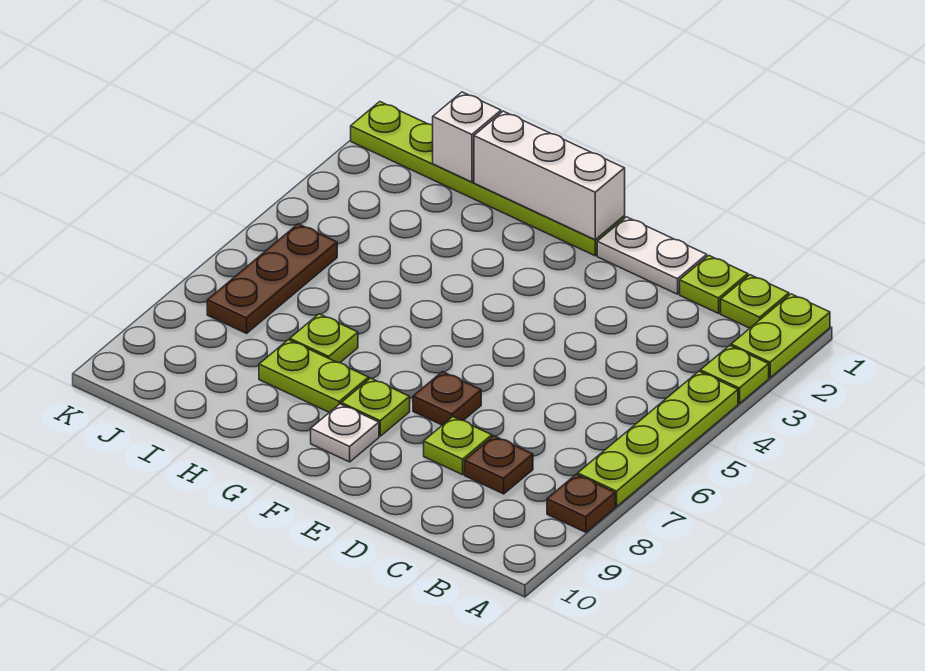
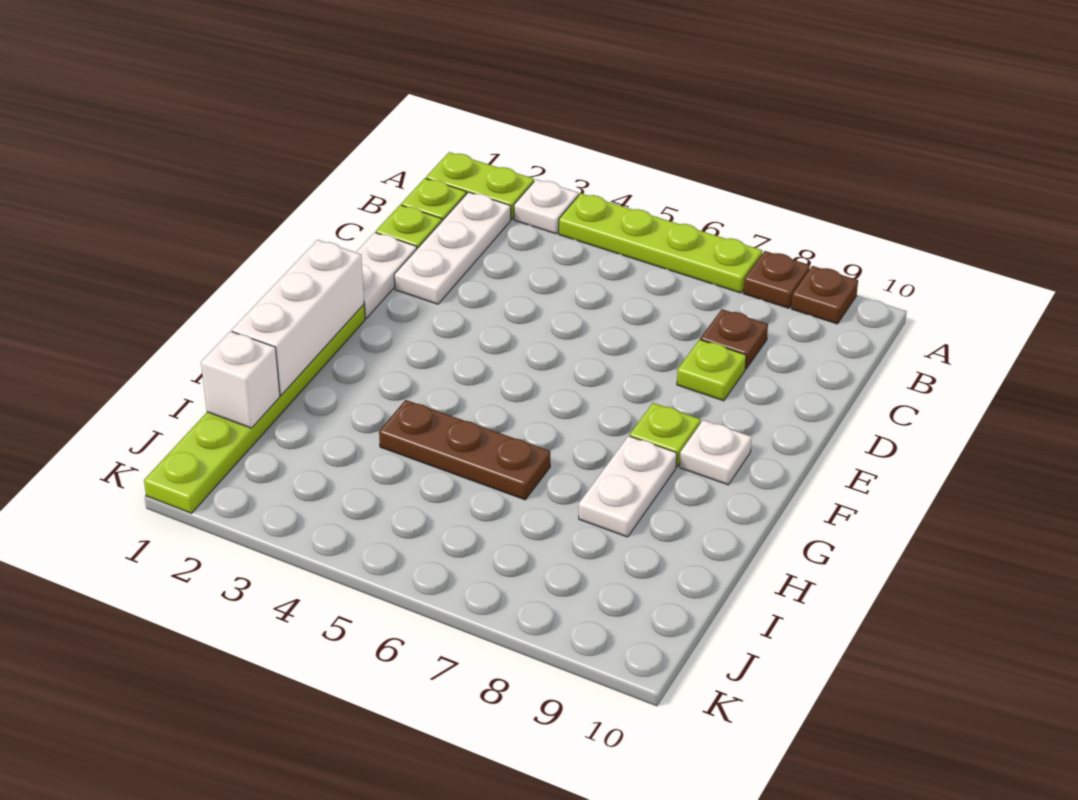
lime 1x1 plate [700,345,769,404] -> white 1x1 plate [514,179,578,234]
none -> white 1x3 plate [394,192,511,304]
brown 1x1 plate [413,372,481,425] -> brown 1x1 plate moved to [791,266,858,324]
lime 1x2 plate [259,340,369,413] -> white 1x2 plate [579,436,677,537]
lime 1x1 plate [290,314,358,363] -> none
brown 1x3 plate [207,224,337,333] -> brown 1x3 plate moved to [379,400,550,500]

